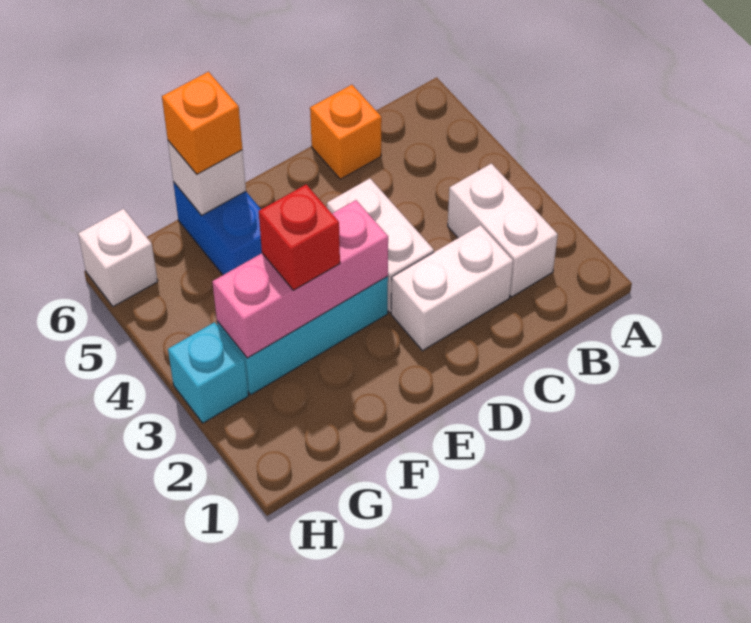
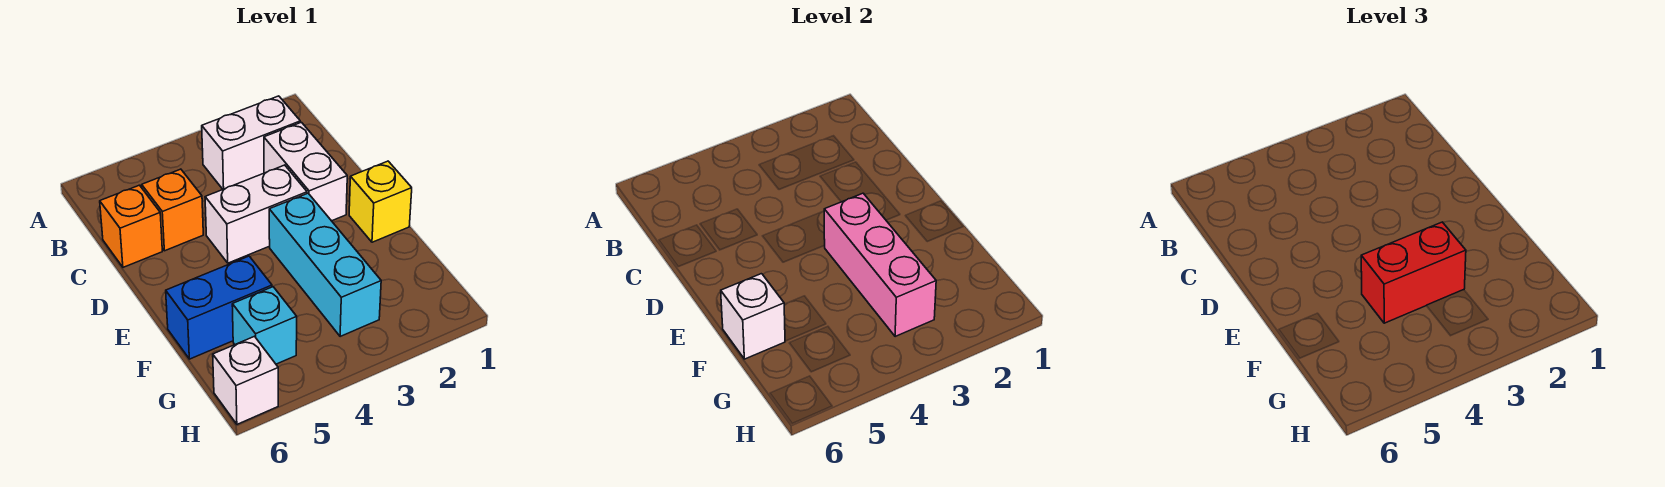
none -> yellow 1x1 brick [349,161,412,242]
red 1x1 brick [259,184,340,290] -> red 1x2 brick [1361,222,1466,323]
orange 1x1 brick [162,72,242,174] -> orange 1x1 brick moved to [142,169,203,251]
cyan 1x1 brick [168,322,248,423] -> cyan 1x1 brick moved to [232,287,297,364]

